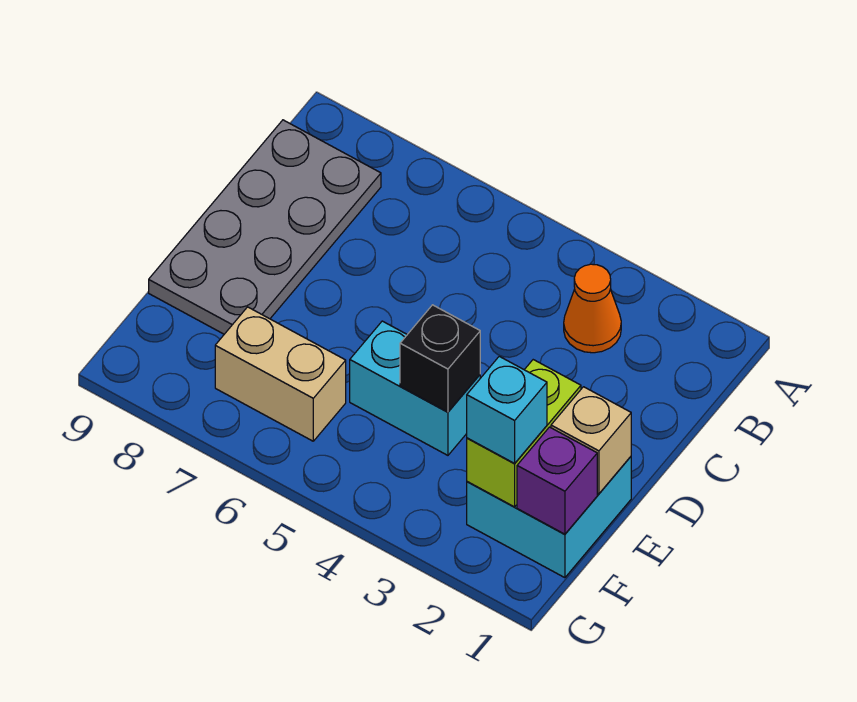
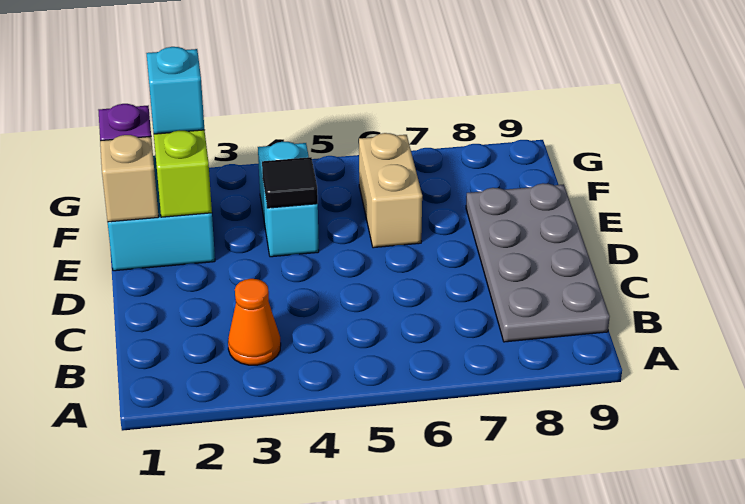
cyan 1x2 brick [350,321,480,455] -> cyan 1x2 brick turned to [258,142,319,257]
black 1x1 brick [400,305,480,412] -> black 1x1 tile [262,157,318,208]
tan 1x2 brick [215,307,346,441] -> tan 1x2 brick turned to [359,133,422,248]

